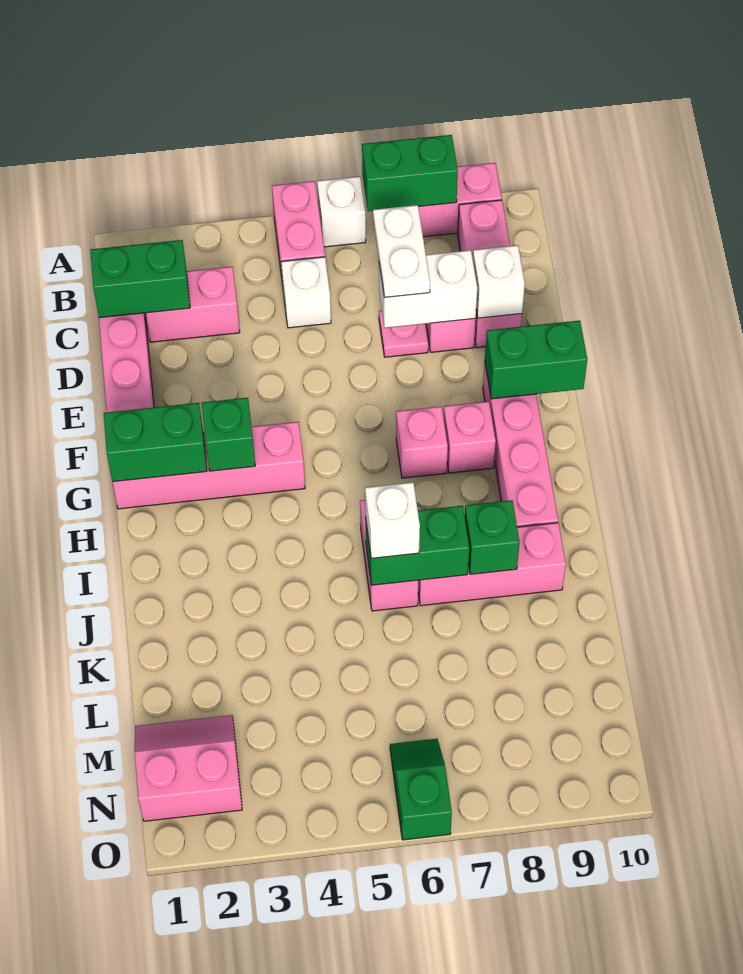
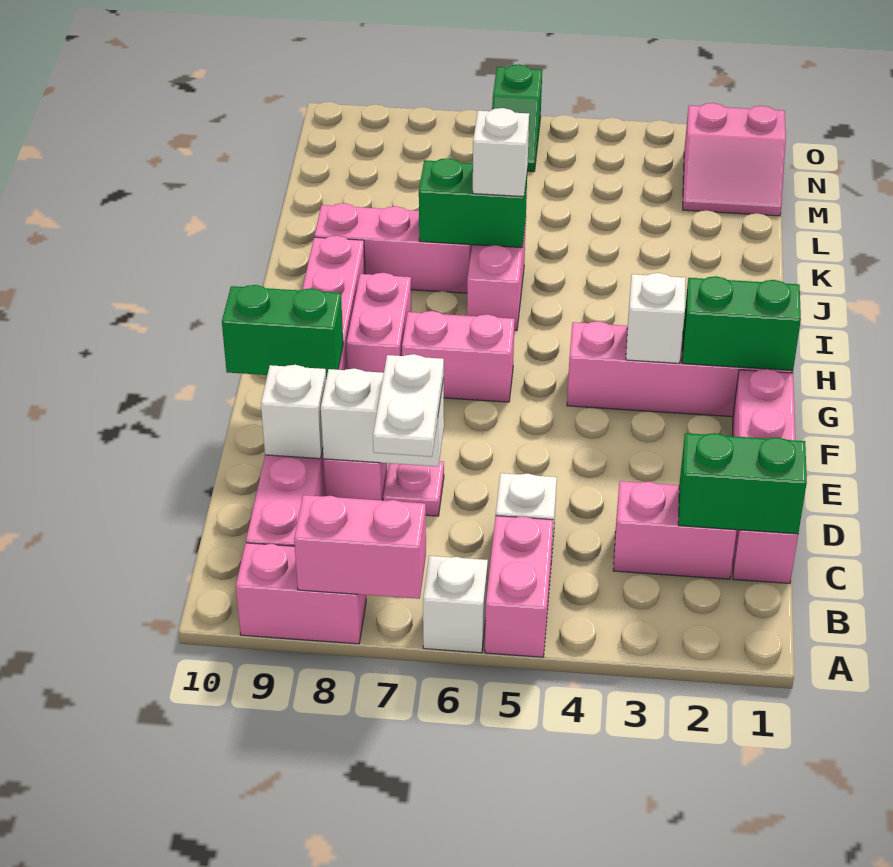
green 1x2 brick [362,135,458,212] -> pink 1x2 brick [294,495,426,599]
green 1x1 brick [202,398,255,471] -> white 1x1 brick [626,273,686,363]
pink 1x1 brick [396,407,448,478] -> pink 1x2 brick [402,311,515,402]
pink 1x1 brick [444,401,496,473] -> pink 1x2 brick [346,273,411,373]
green 1x1 brick [465,500,520,574] -> none

